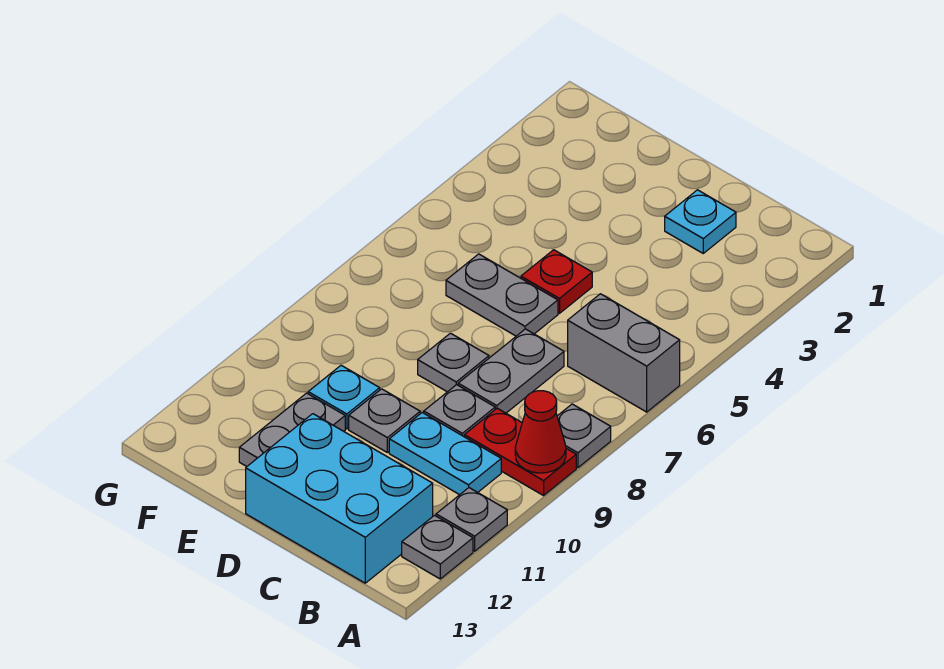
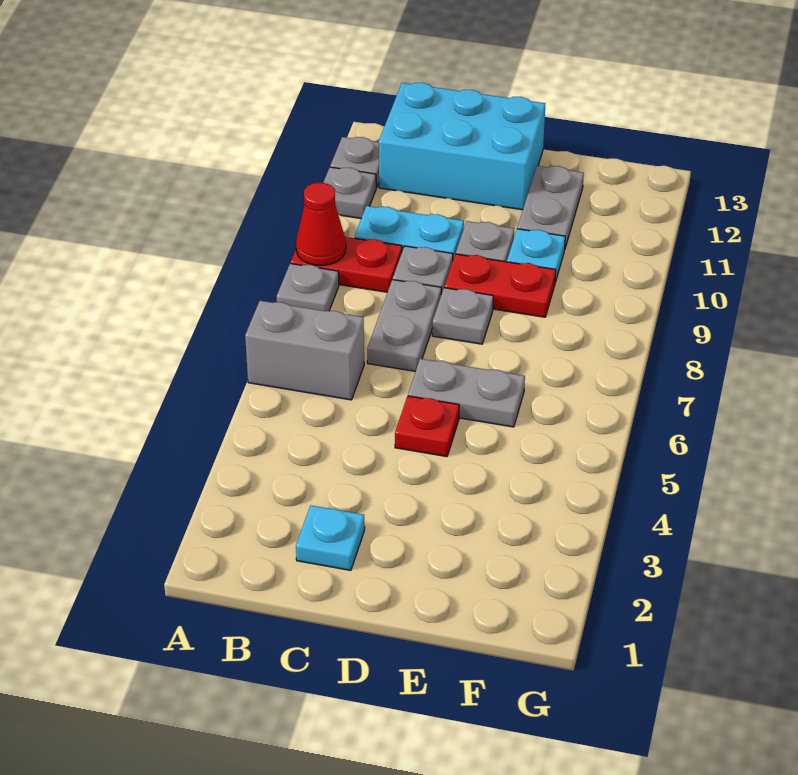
none -> red 1x2 plate [444,254,556,317]

